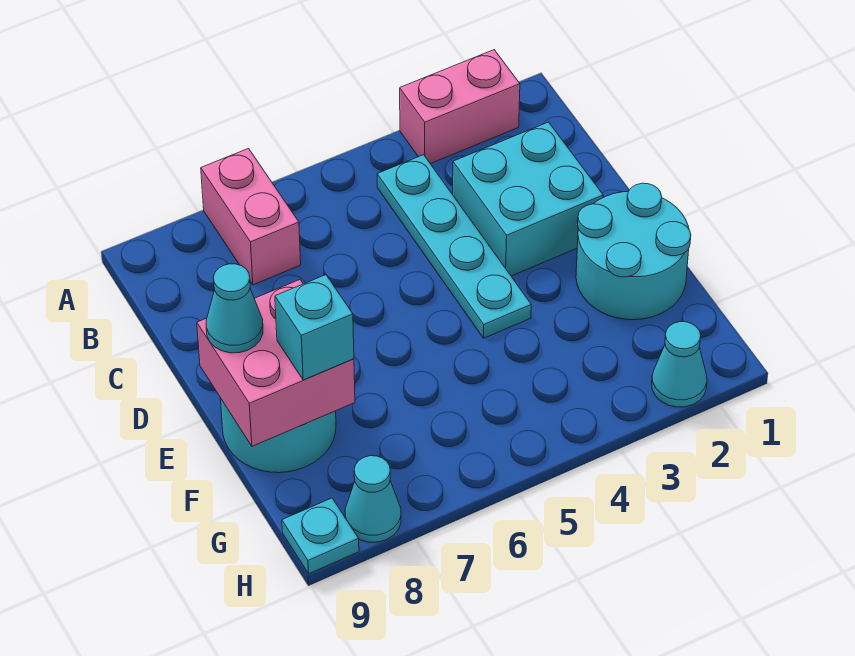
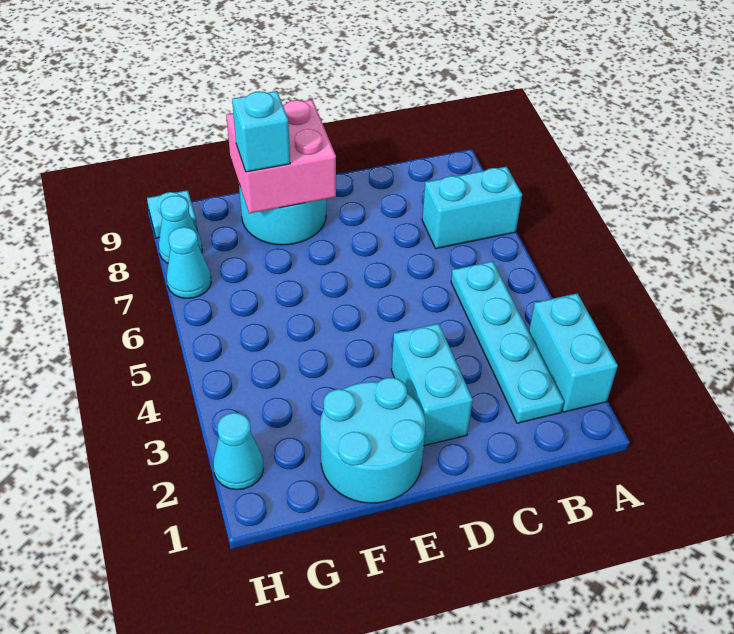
pink 1x2 brick [400,50,520,164] -> cyan 1x2 brick [529,293,618,412]
pink 1x2 brick [201,149,301,285] -> cyan 1x2 brick [422,167,522,249]
cyan 1x4 plate [377,155,531,338] -> cyan 1x4 plate turned to [451,261,564,423]
cyan 2x2 brick [453,122,603,276] -> cyan 1x2 brick [391,324,473,446]
cyan 1x1 cone [206,264,263,353] -> cyan 1x1 cone moved to [167,227,211,298]

